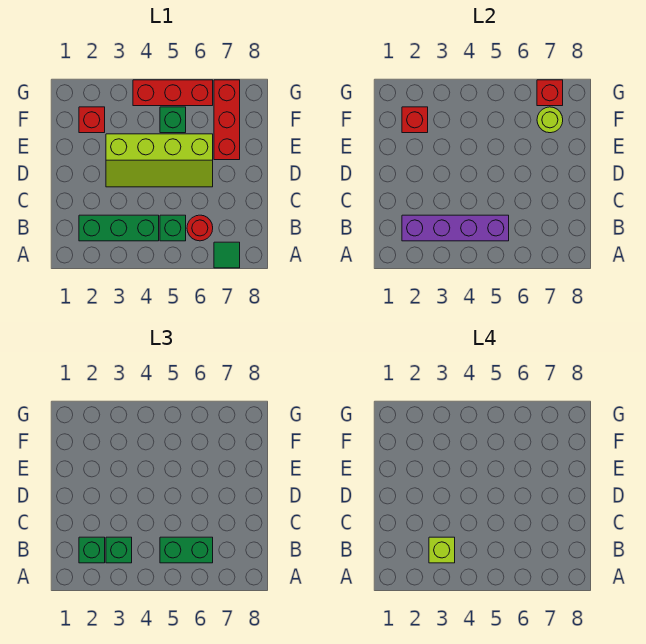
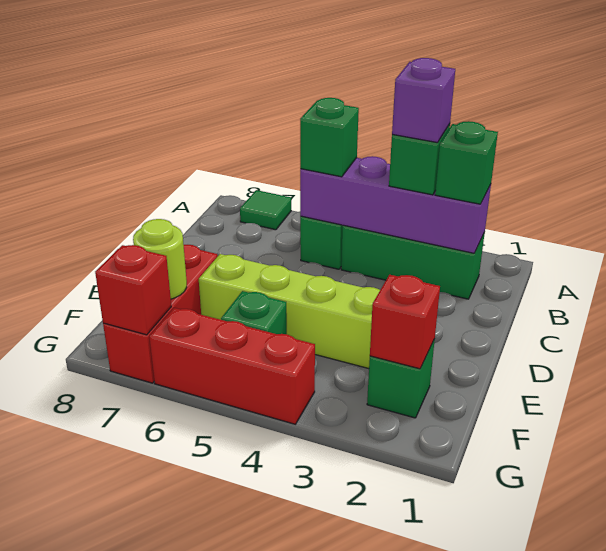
lime 1x1 brick [429,537,455,563] -> purple 1x1 brick [392,58,455,143]
green 1x2 brick [160,537,213,563] -> green 1x1 brick [300,98,359,177]
red 1x1 round brick [187,215,213,241] -> none
red 1x1 brick [79,107,105,133] -> green 1x1 brick [367,339,435,418]

